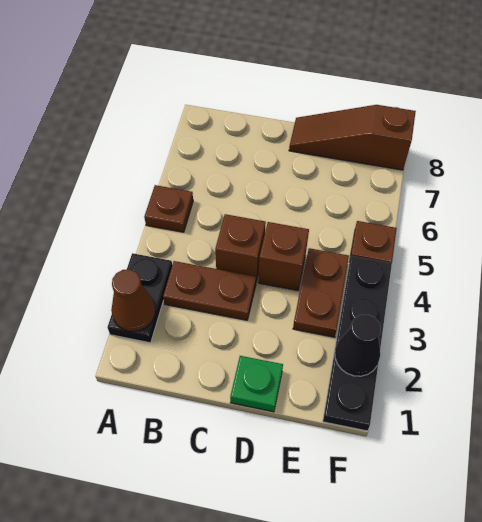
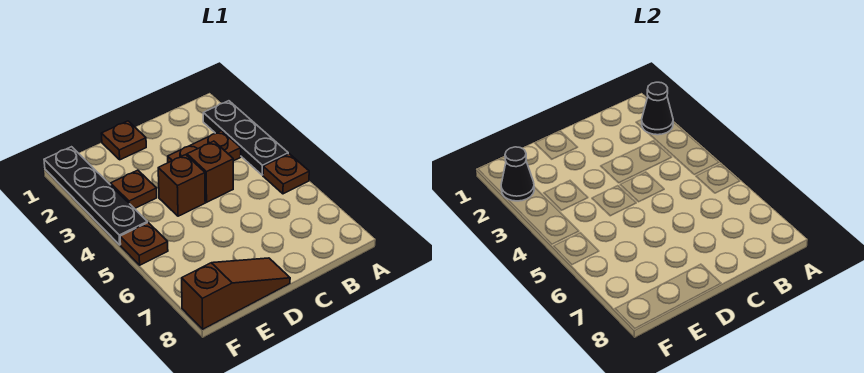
black 1x2 plate [108,253,172,343] -> black 1x3 plate [203,101,288,175]
brown 1x1 cone [111,270,155,331] -> black 1x1 cone [642,82,673,135]
green 1x1 plate [230,356,283,412] -> brown 1x1 plate [101,121,146,160]
brown 1x2 plate [293,248,349,337] -> brown 1x1 plate [111,170,157,209]

